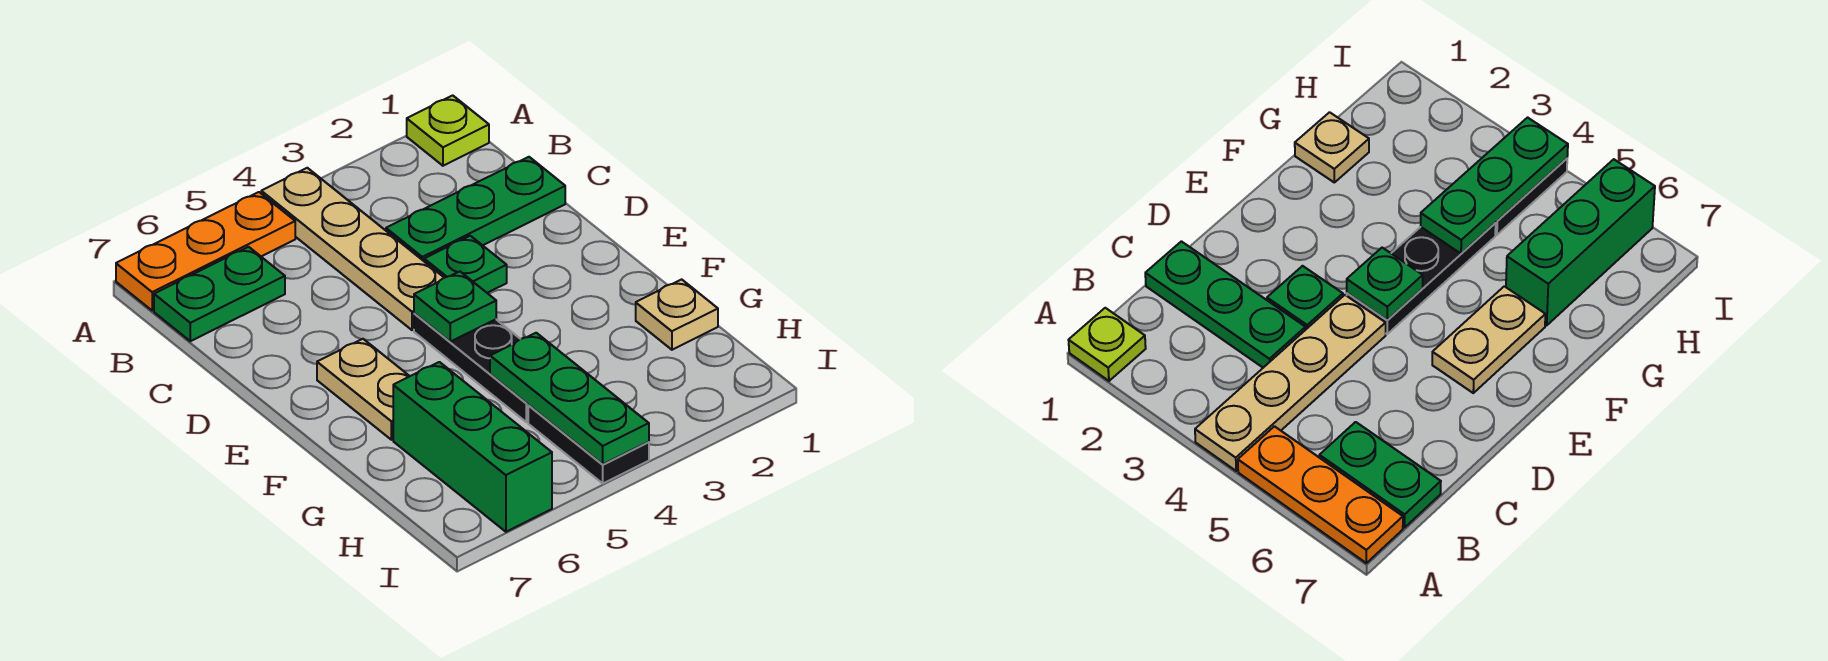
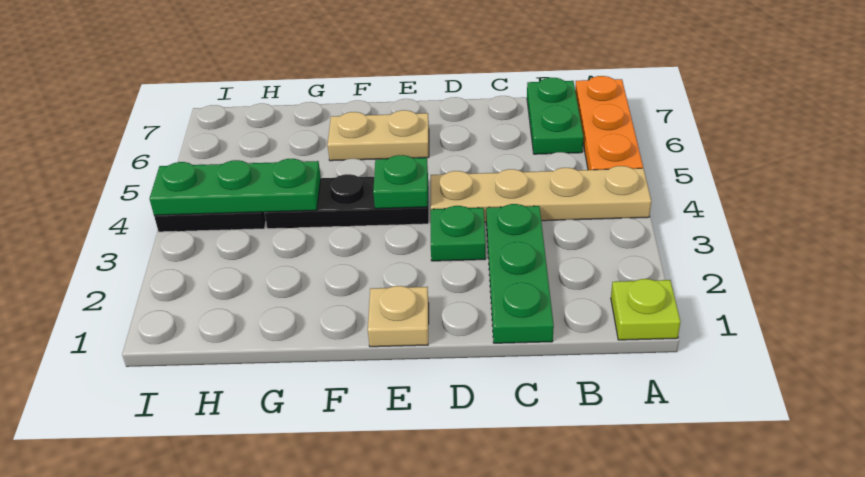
tan 1x1 plate [636,279,718,350] -> tan 1x1 plate moved to [368,286,429,347]
green 1x3 brick [393,362,552,532] -> none

